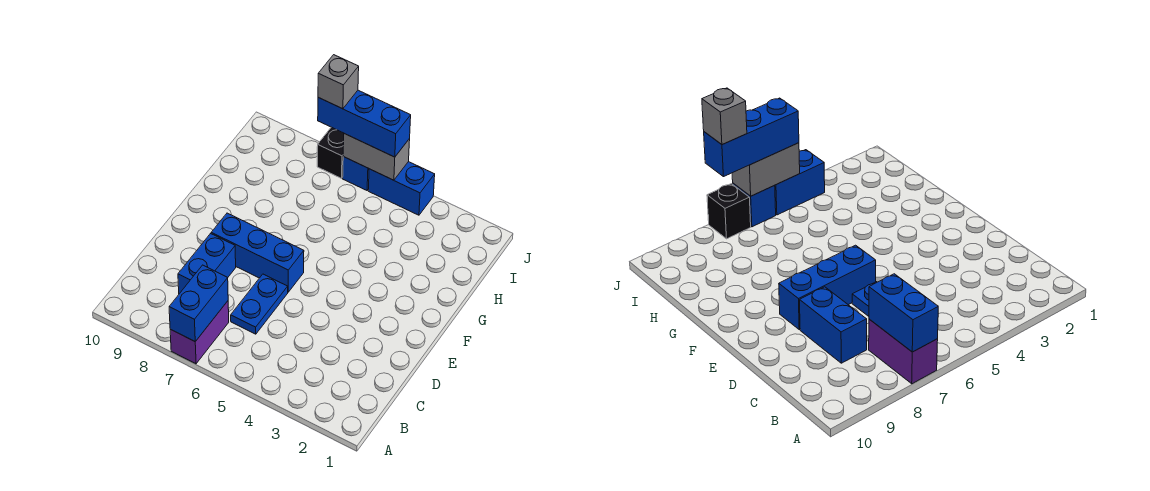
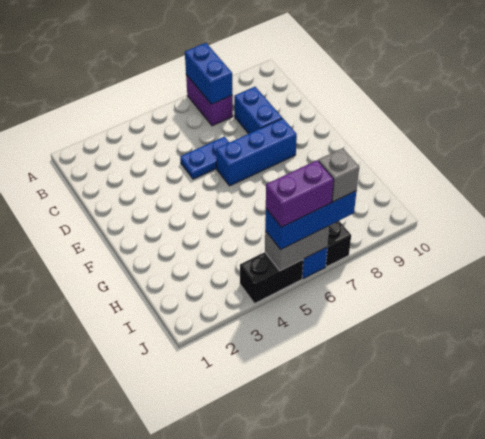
blue 1x2 plate [231,274,288,334] -> blue 1x2 plate turned to [180,137,229,179]
blue 1x2 brick [368,162,435,215] -> black 1x2 brick [240,252,303,303]
none -> purple 1x2 brick [266,160,334,227]

